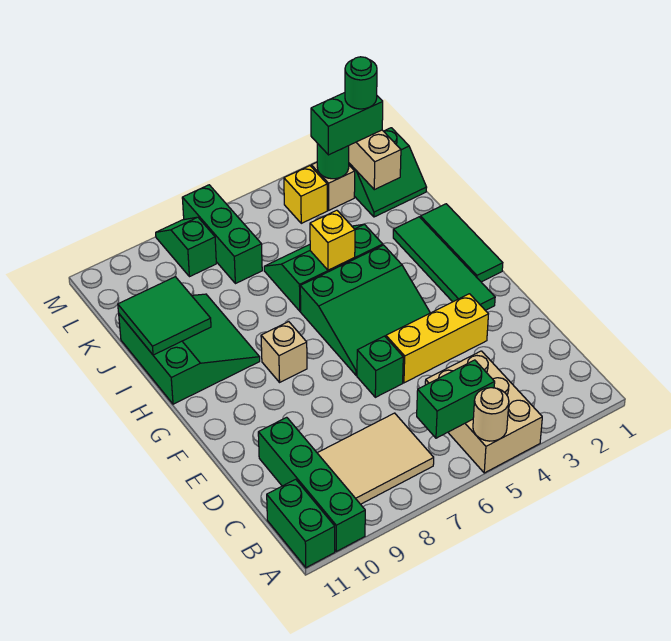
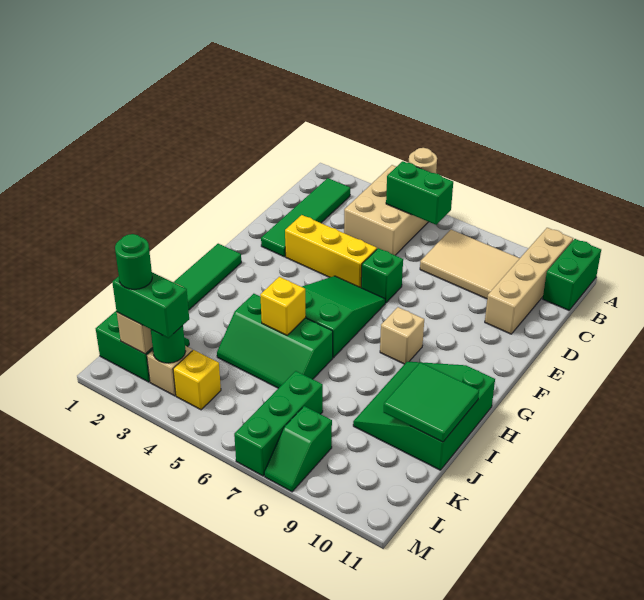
green 1x4 brick [258,417,365,551] -> tan 1x4 brick [485,228,573,334]
green 1x4 tile [393,217,495,310] -> green 1x4 tile moved to [261,178,350,257]
green 3x3 slope [300,245,430,375] -> green 2x3 slope [302,276,385,358]

